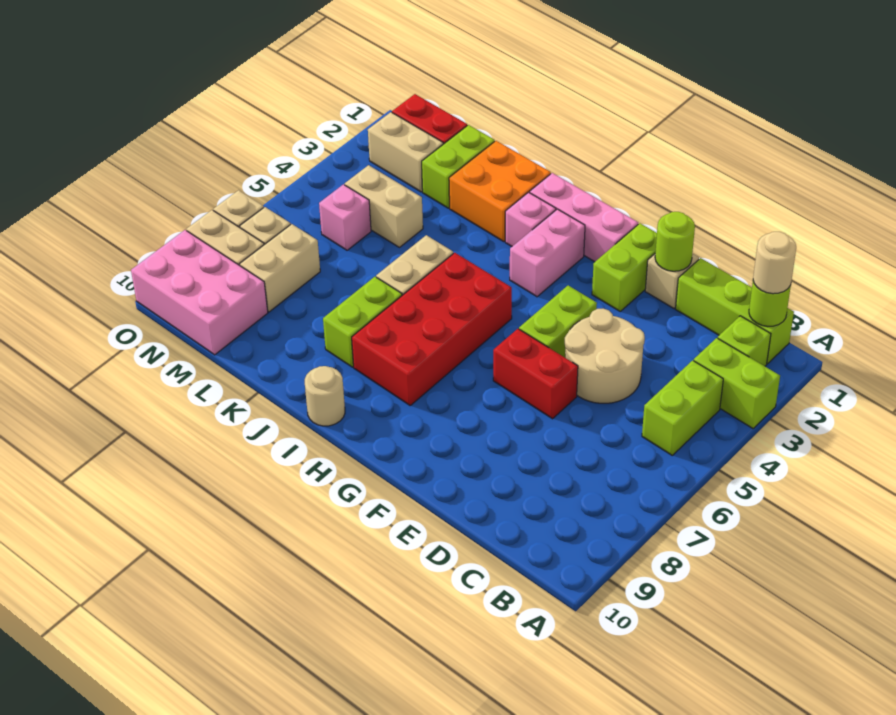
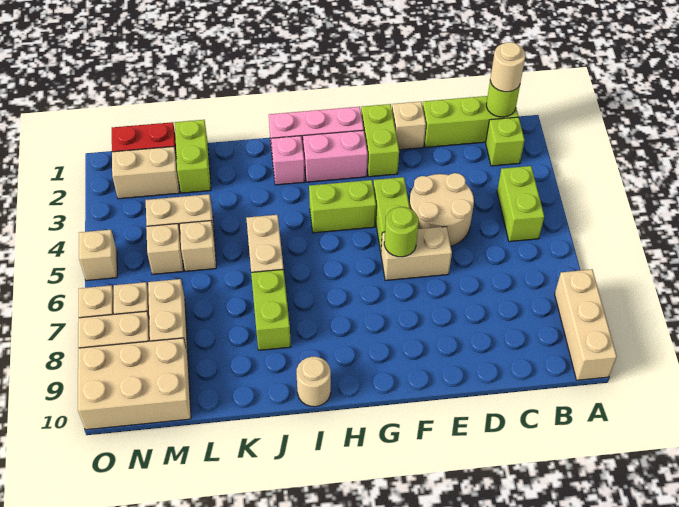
lime 1x2 brick [694,338,780,428] -> lime 1x2 brick moved to [309,180,376,233]
none -> tan 1x3 brick [555,269,617,380]
lime 1x1 round brick [655,212,695,271] -> lime 1x1 round brick moved to [384,207,418,257]
red 1x2 brick [493,329,578,419] -> tan 1x2 brick [381,227,452,281]
pink 1x2 brick [510,209,585,297] -> pink 1x2 brick turned to [303,130,368,182]
red 2x4 brick [352,253,512,405] -> none
orange 2x2 brick [449,141,551,242] -> none
none -> tan 1x1 brick [180,221,216,271]
pink 1x1 brick [319,184,371,250] -> tan 1x1 brick [146,224,183,274]
pink 2x3 brick [131,230,268,355] -> tan 2x3 brick [78,338,191,430]
none -> tan 1x1 brick [79,230,117,281]

